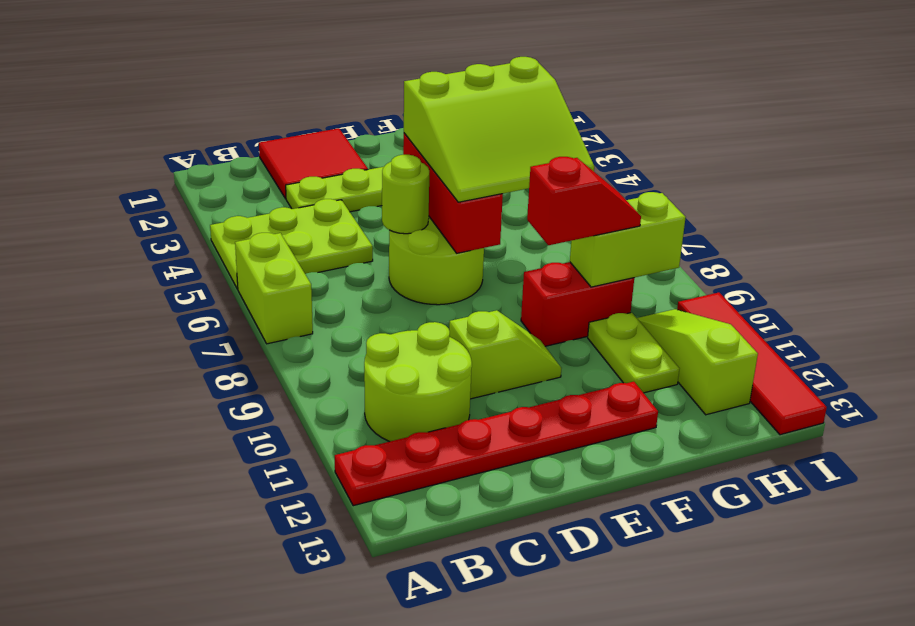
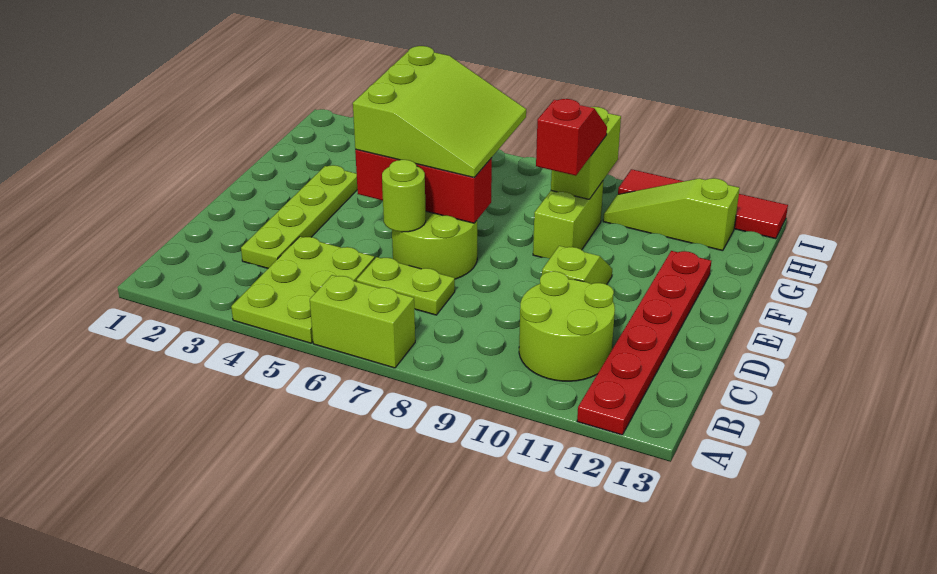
red 2x2 tile [259,128,368,199] -> none
red 1x2 brick [521,262,634,346] -> lime 1x2 brick [533,181,603,258]
lime 1x2 plate [588,313,679,393] -> lime 1x2 plate moved to [357,257,455,315]

